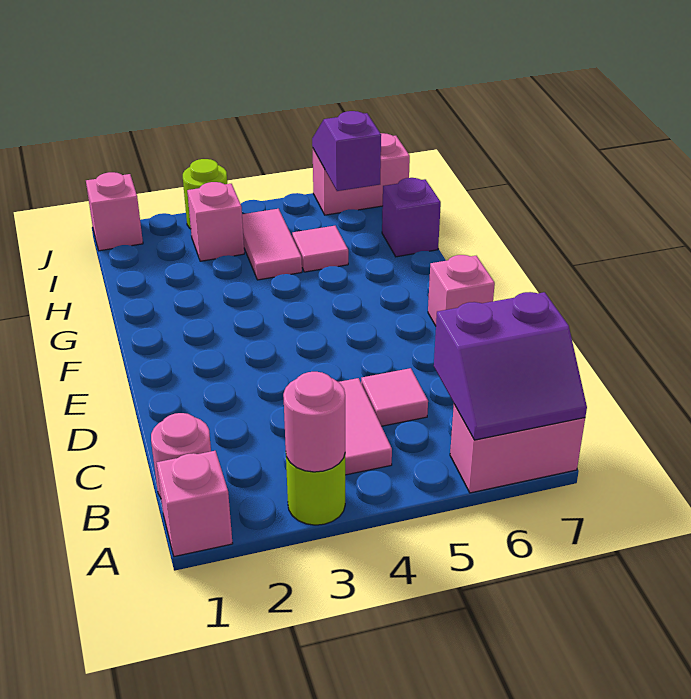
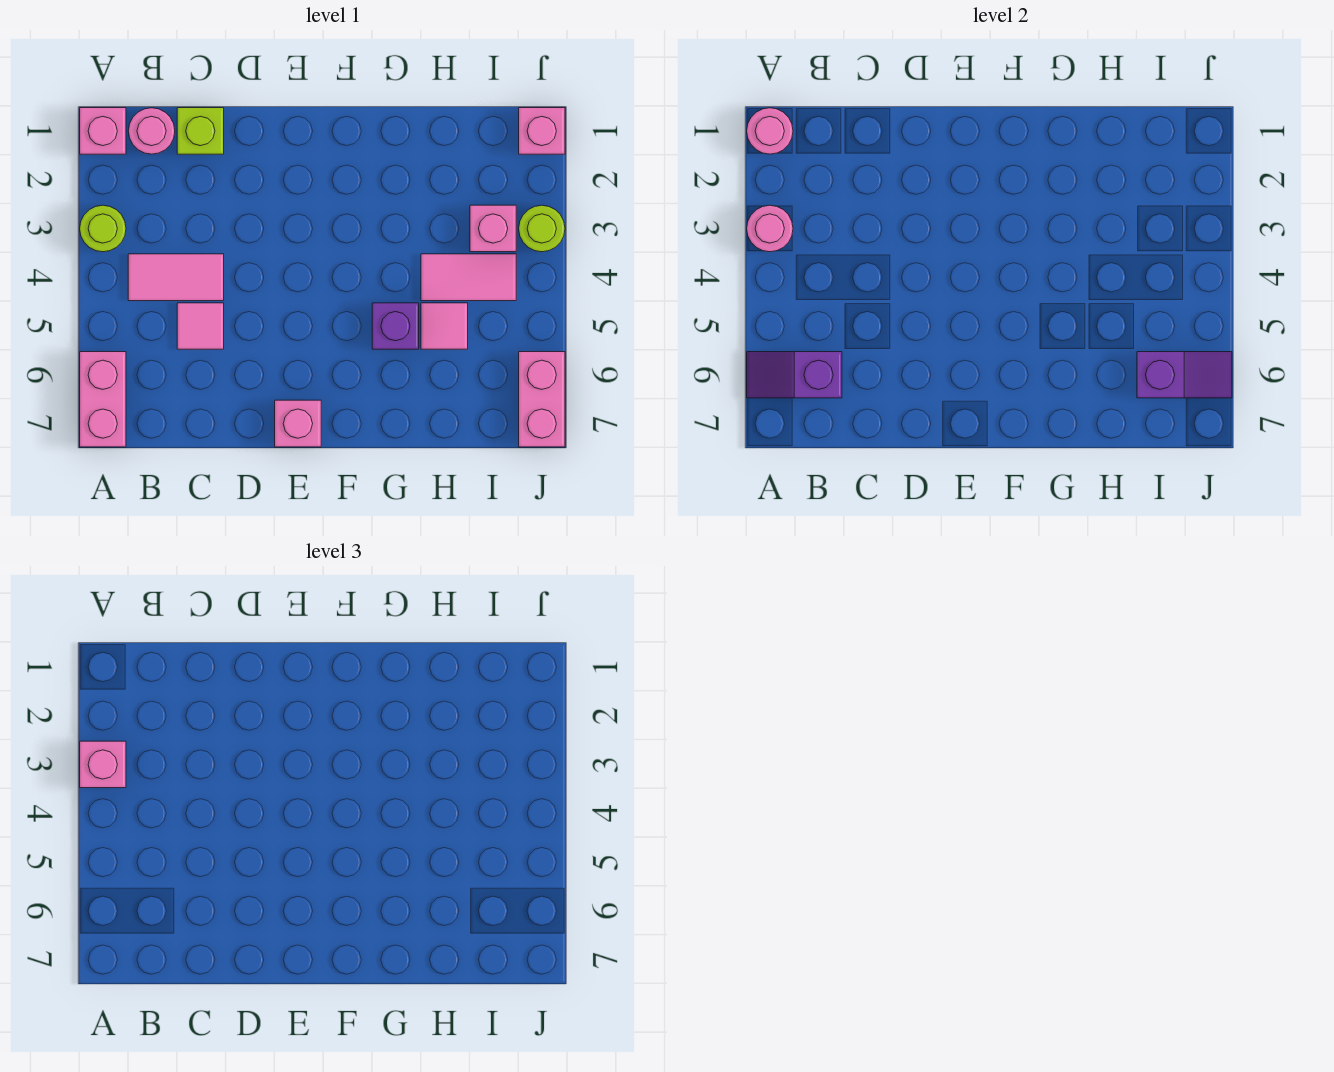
none -> pink 1x1 round brick [747,108,793,154]
none -> pink 1x1 brick [80,741,126,788]
purple 2x2 slope [434,292,587,440] -> purple 1x2 slope [747,352,842,398]
none -> lime 1x1 brick [177,108,224,154]
purple 1x1 brick [382,178,441,257] -> purple 1x1 brick moved to [372,303,419,349]

